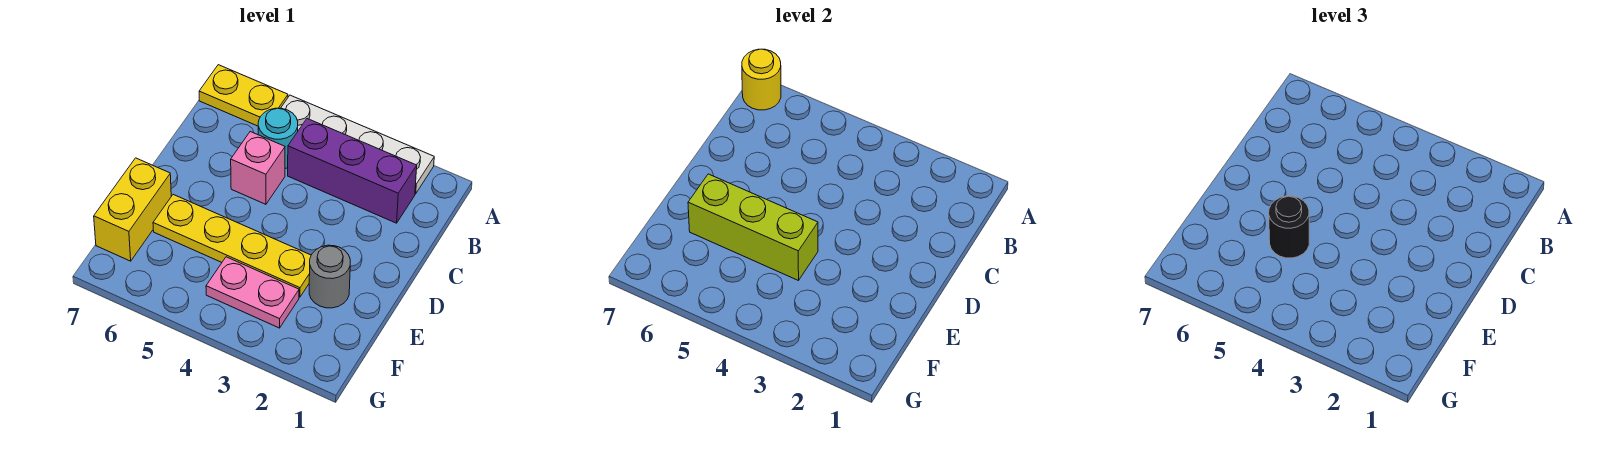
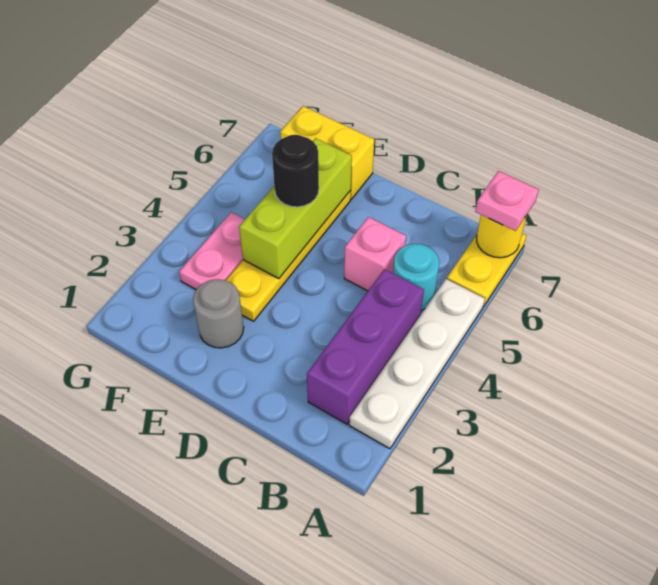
none -> pink 1x1 plate [475,171,539,231]

